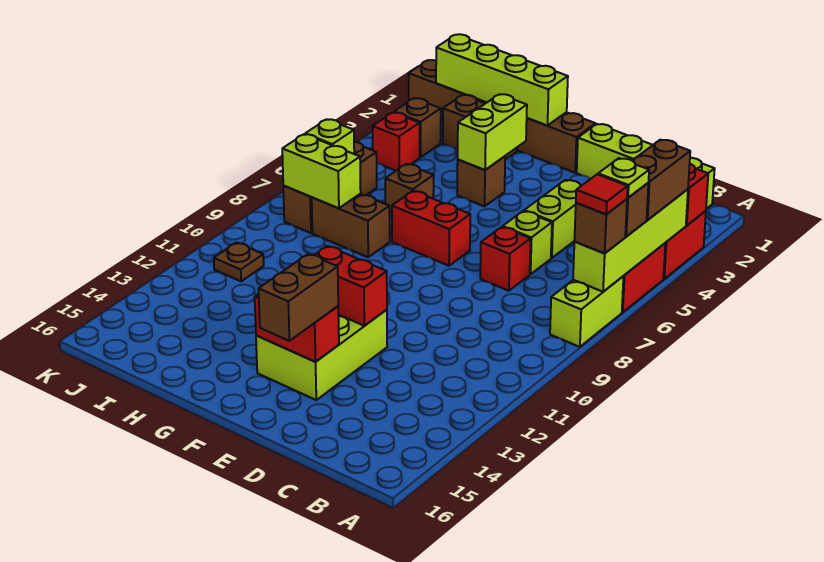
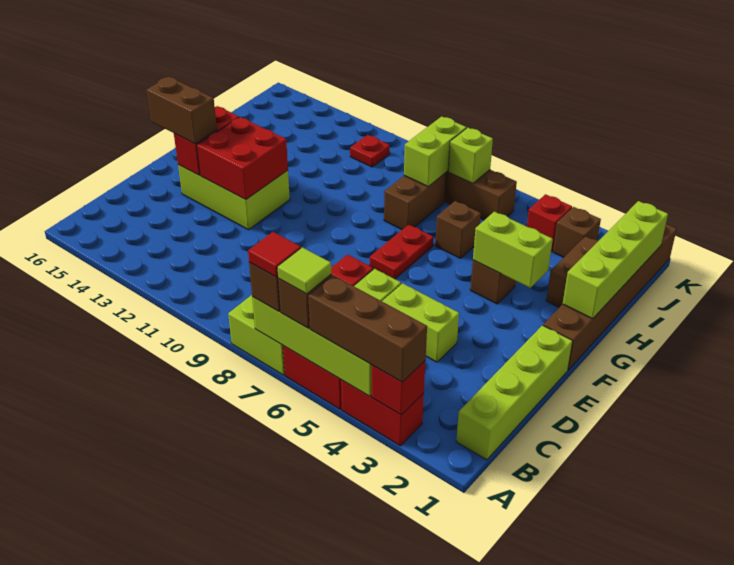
brown 1x2 brick [632,140,690,220] -> brown 1x3 brick [308,275,427,382]
lime 1x1 plate [598,158,649,198] -> lime 1x1 tile [277,247,331,294]
red 1x2 brick [315,246,387,326] -> red 2x2 brick [197,117,288,200]
red 1x2 brick [392,191,470,266] -> red 1x2 plate [370,224,434,279]
brown 1x1 plate [214,243,264,281] -> red 1x1 plate [350,135,390,167]

